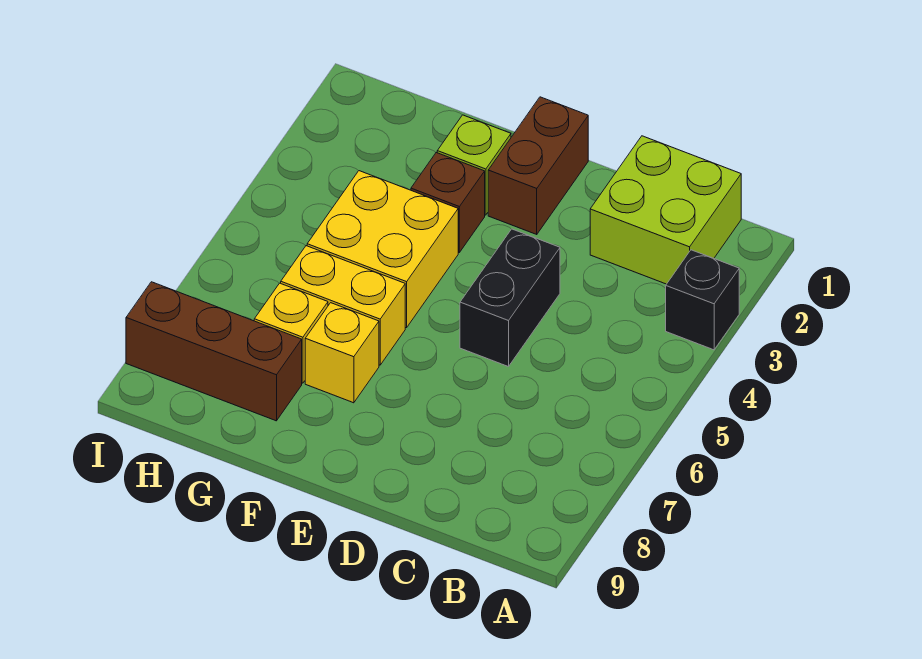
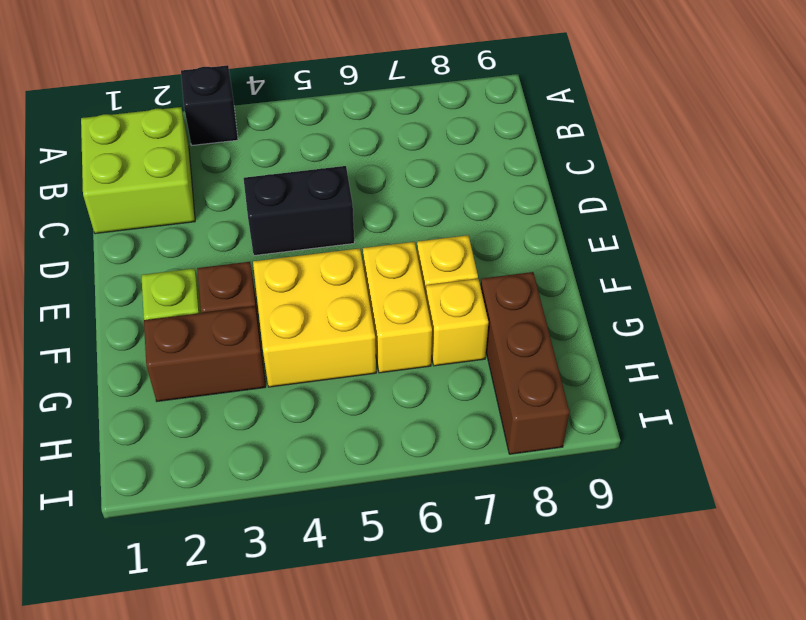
brown 1x2 brick [488,97,588,234] -> brown 1x2 brick moved to [144,307,266,401]

